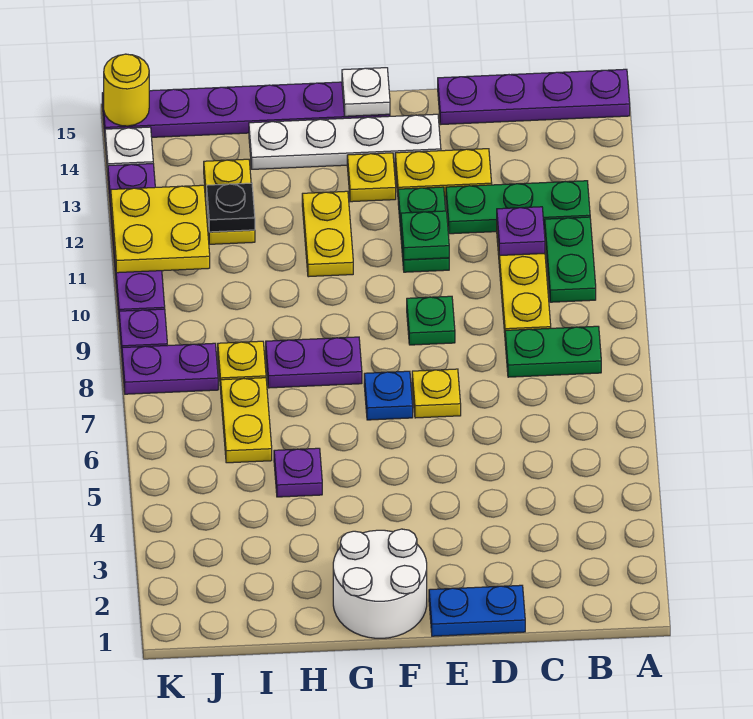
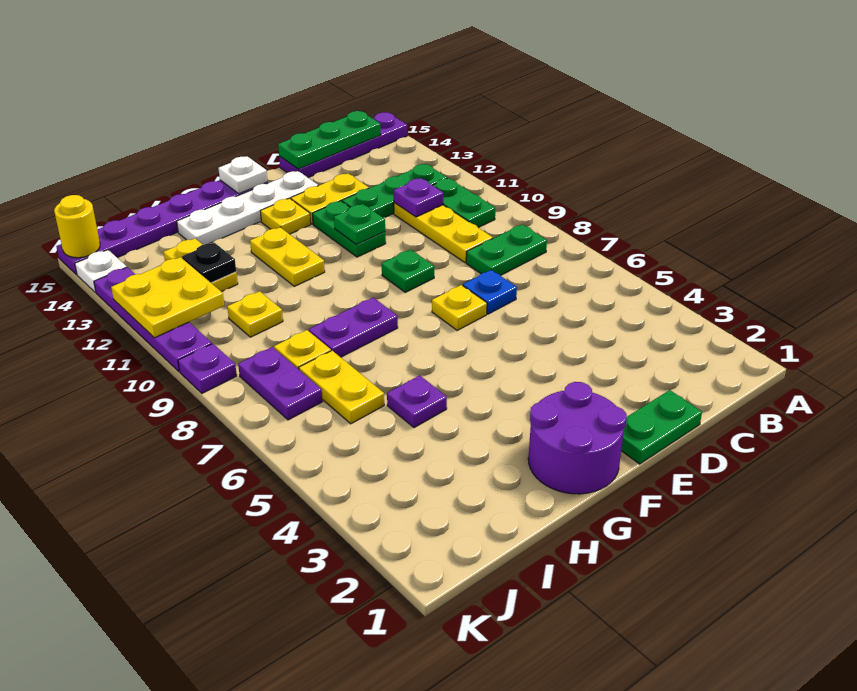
none -> green 1x3 plate [278,111,381,169]
blue 1x2 plate [429,585,525,636] -> green 1x2 plate [621,390,702,464]
white 2x2 round brick [333,529,427,638] -> purple 2x2 round brick [528,382,627,494]
blue 1x1 plate [364,371,413,420] -> blue 1x1 plate moved to [463,270,517,314]
none -> yellow 1x1 plate [227,291,283,337]
purple 1x2 plate [122,343,218,394] -> purple 1x2 plate turned to [238,347,322,420]

